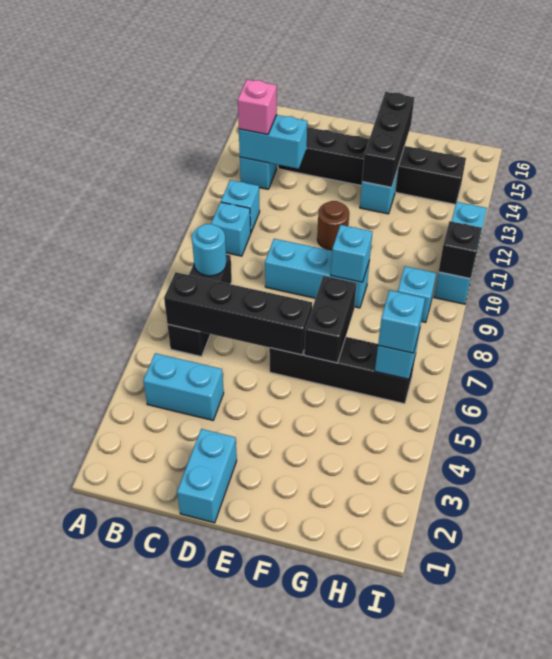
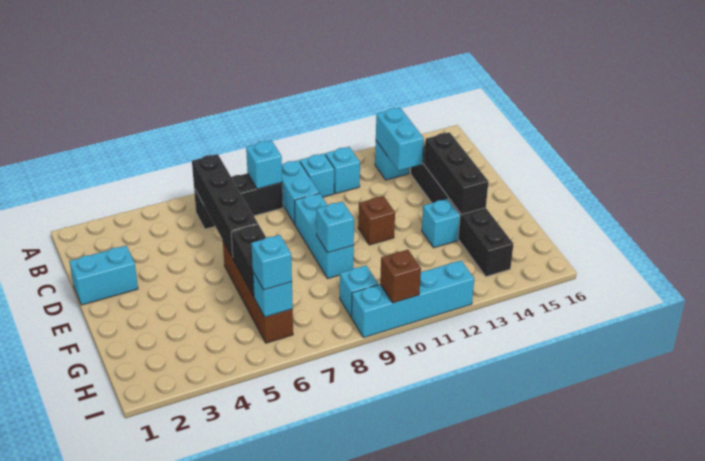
cyan 1x2 brick [143,353,224,420] -> cyan 1x2 brick moved to [282,160,319,224]
cyan 1x1 round brick [192,224,226,276] -> cyan 1x1 brick [246,140,282,189]
pink 1x1 brick [238,80,277,135] -> none
black 1x4 brick [269,337,415,404] -> brown 1x4 brick [223,242,293,343]
brown 1x1 round brick [317,201,349,250] -> brown 1x1 brick [358,196,395,245]
black 1x2 brick [304,276,356,363] -> black 1x2 brick turned to [231,224,266,296]
black 1x3 brick [362,92,414,187] -> black 1x3 brick turned to [424,132,489,214]
cyan 1x3 brick [434,202,487,304] -> cyan 1x4 brick [352,260,474,338]
black 1x1 brick [439,221,482,279] -> brown 1x1 brick [380,250,421,303]

